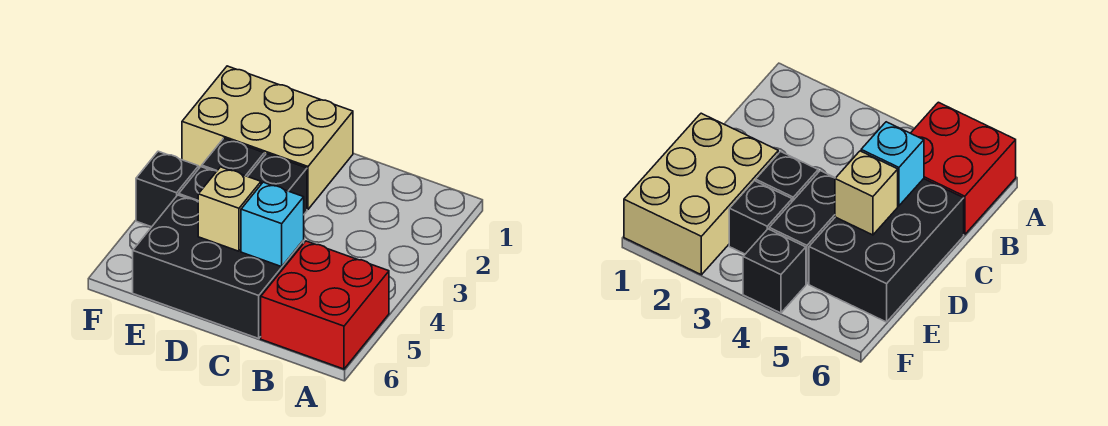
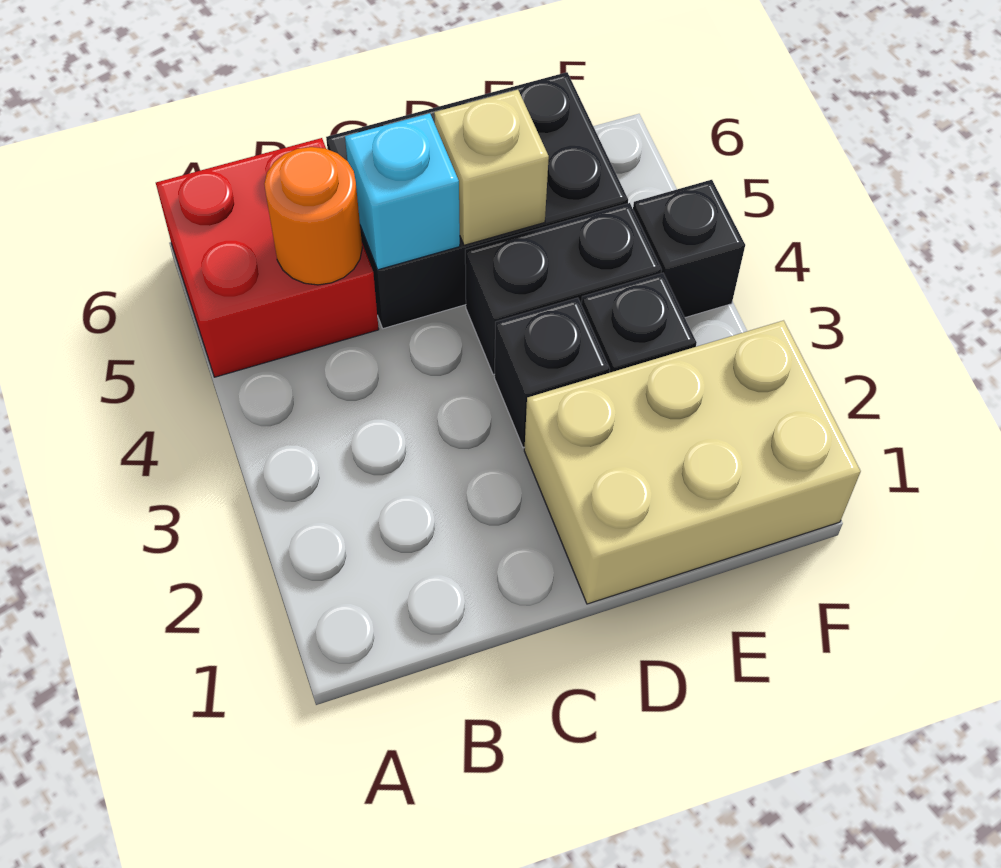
none -> orange 1x1 round brick [264,147,362,285]

